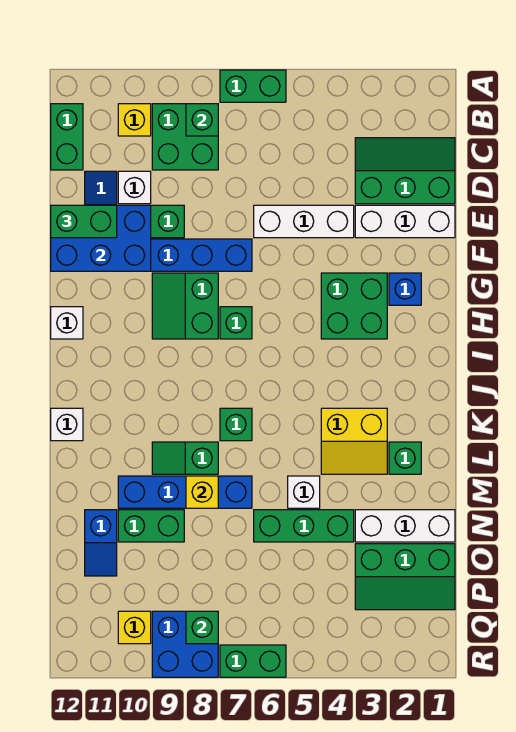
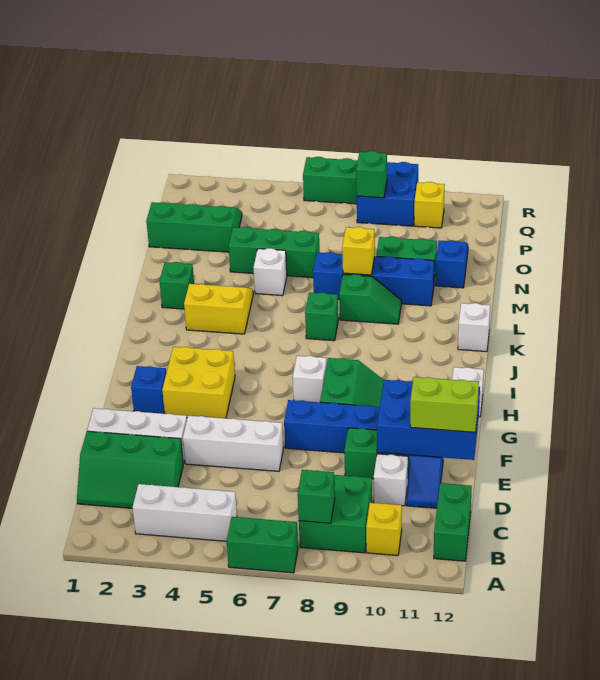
green 1x2 brick [51,205,117,238] -> lime 1x2 brick [410,377,479,432]
green 2x2 brick [321,273,387,339] -> yellow 2x2 brick [162,347,235,418]
green 1x1 brick [220,307,252,339] -> white 1x1 brick [293,356,327,402]
white 1x3 brick [355,510,455,542] -> white 1x3 brick moved to [132,484,237,541]

